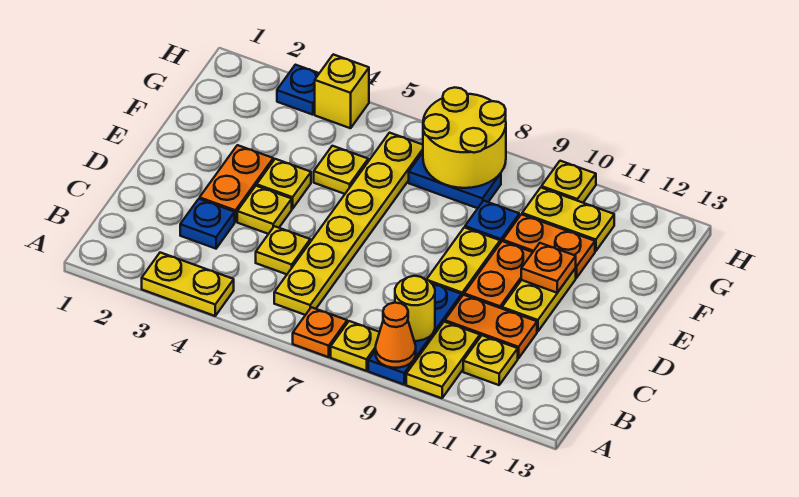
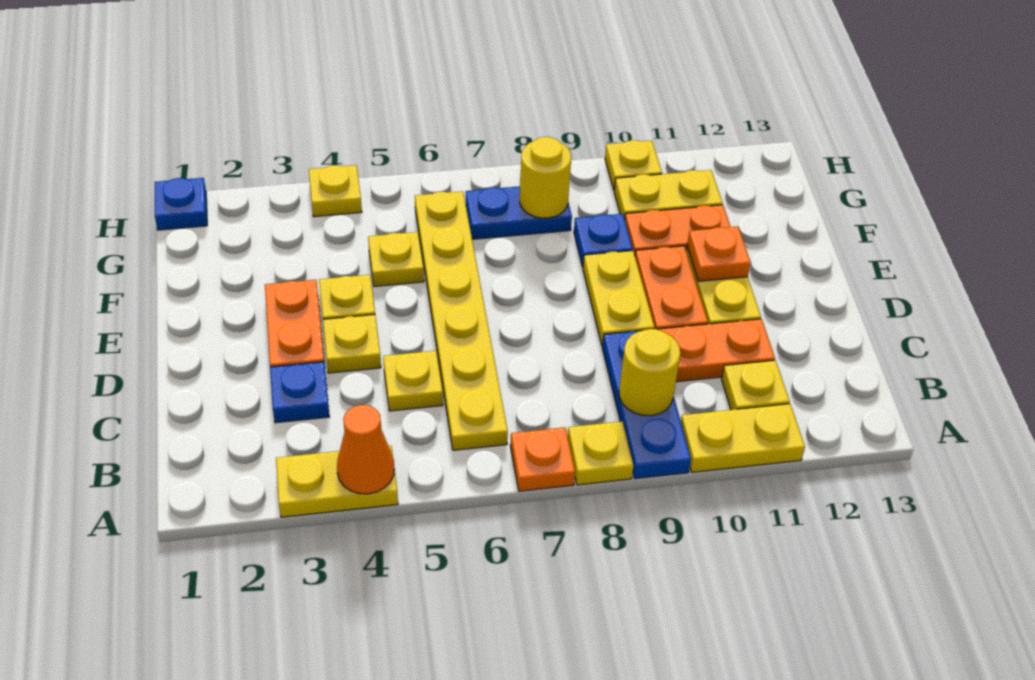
orange 1x1 cone [376,303,416,368] -> orange 1x1 cone moved to [337,405,394,494]
yellow 1x2 plate [406,322,480,398] -> yellow 1x2 plate turned to [681,404,805,472]
yellow 2x2 round brick [423,87,506,188] -> yellow 1x1 round brick [520,137,571,218]
blue 1x1 plate [277,65,319,115] -> blue 1x1 plate moved to [155,178,207,230]
yellow 1x1 brick [315,54,369,128] -> yellow 1x1 plate [309,165,362,217]

